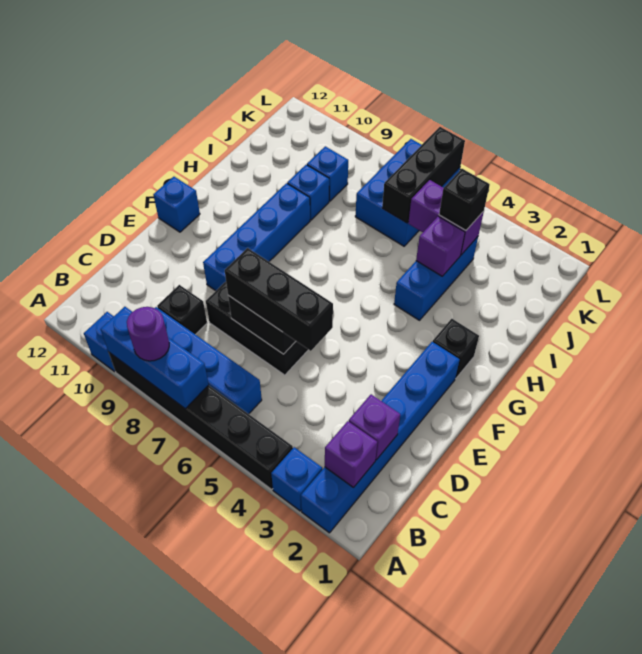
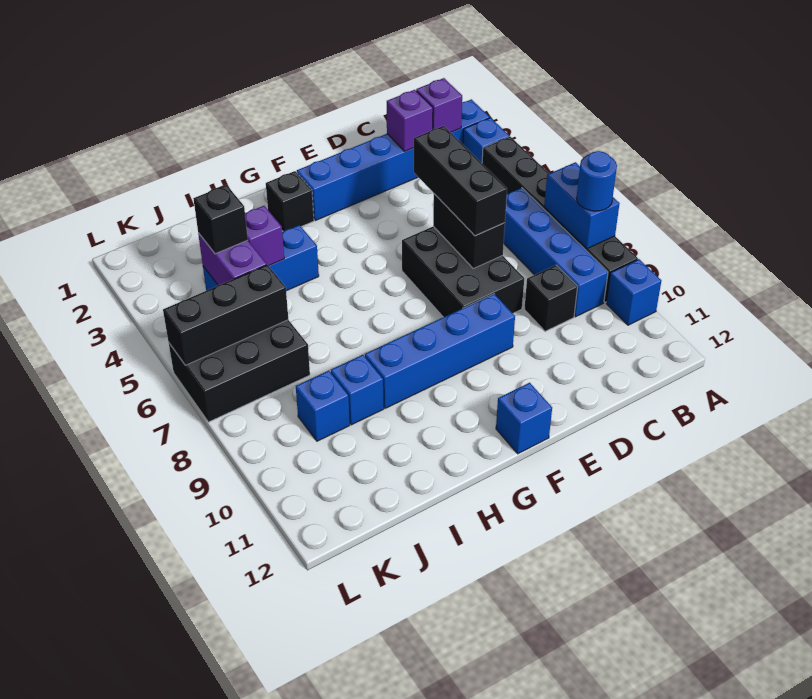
blue 1x3 brick [101,307,209,409] -> blue 1x2 brick [544,162,620,249]
purple 1x1 round brick [127,307,169,361] -> blue 1x1 round brick [576,151,617,211]
blue 2x3 brick [355,139,460,246] -> black 2x3 brick [169,320,310,422]

